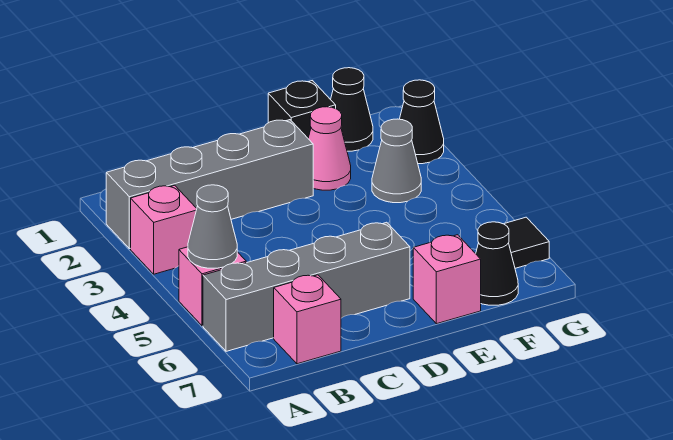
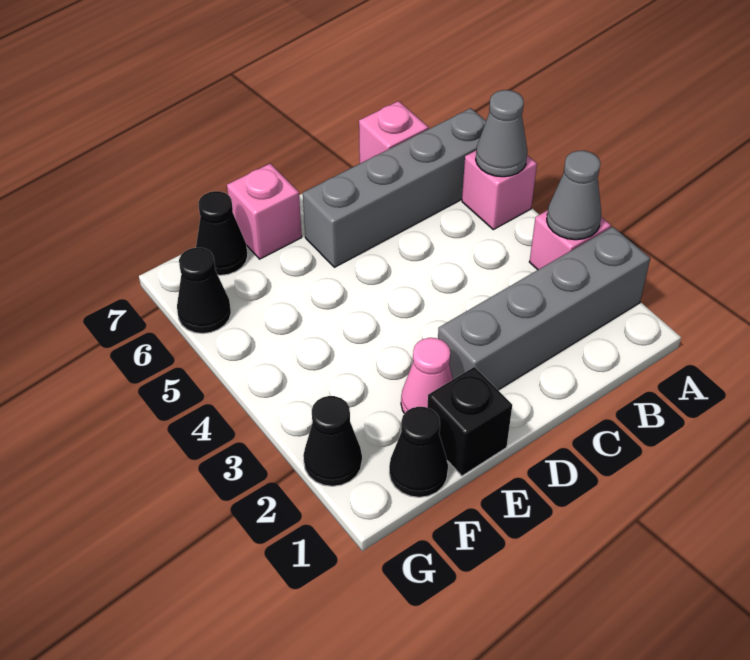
grey 1x1 cone [372,119,421,203] -> grey 1x1 cone moved to [547,151,601,240]
black 1x1 tile [504,217,549,268] -> black 1x1 cone [177,248,231,334]

